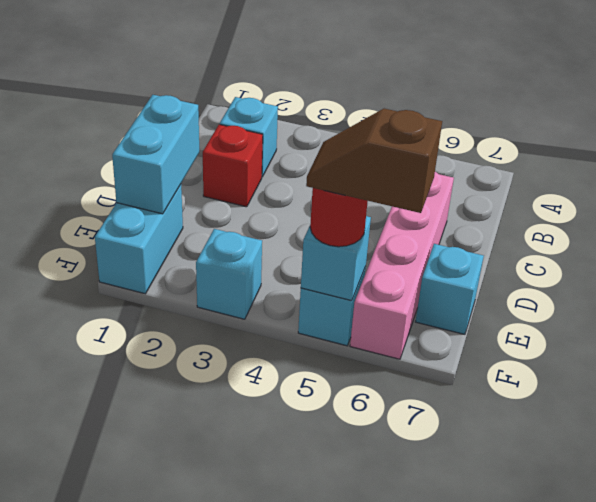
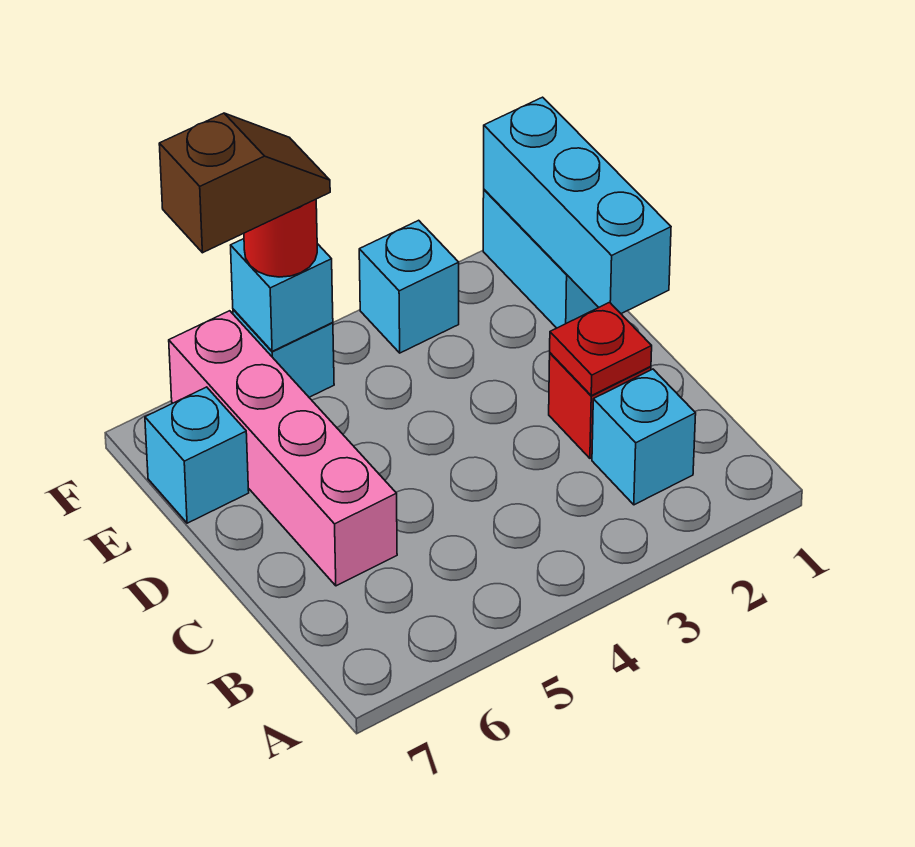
none -> red 1x1 plate [550,302,652,396]
cyan 1x2 brick [112,95,199,214] -> cyan 1x3 brick [484,97,671,314]

